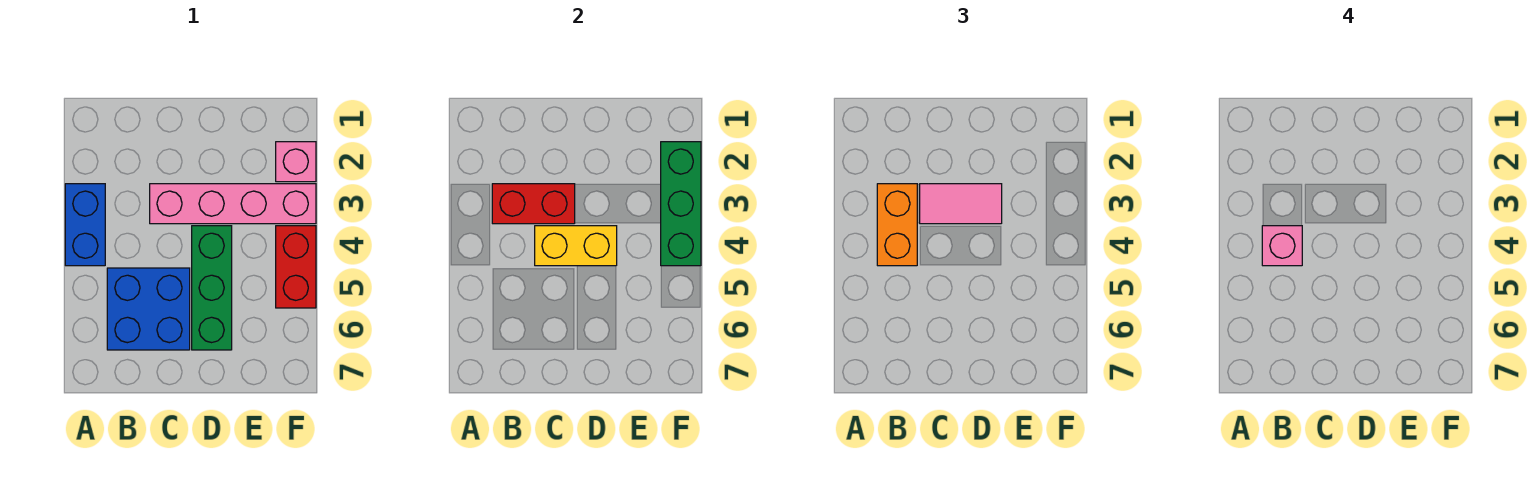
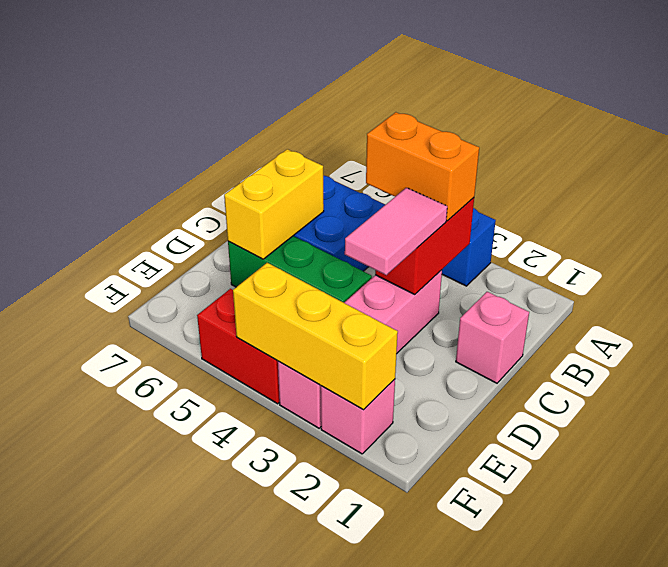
pink 1x1 brick [1262,226,1302,266] -> pink 1x1 brick moved to [456,292,529,383]
yellow 1x2 brick [535,226,617,266] -> yellow 1x2 brick moved to [224,149,324,259]
green 1x3 brick [661,142,701,266] -> yellow 1x3 brick [233,263,398,410]

